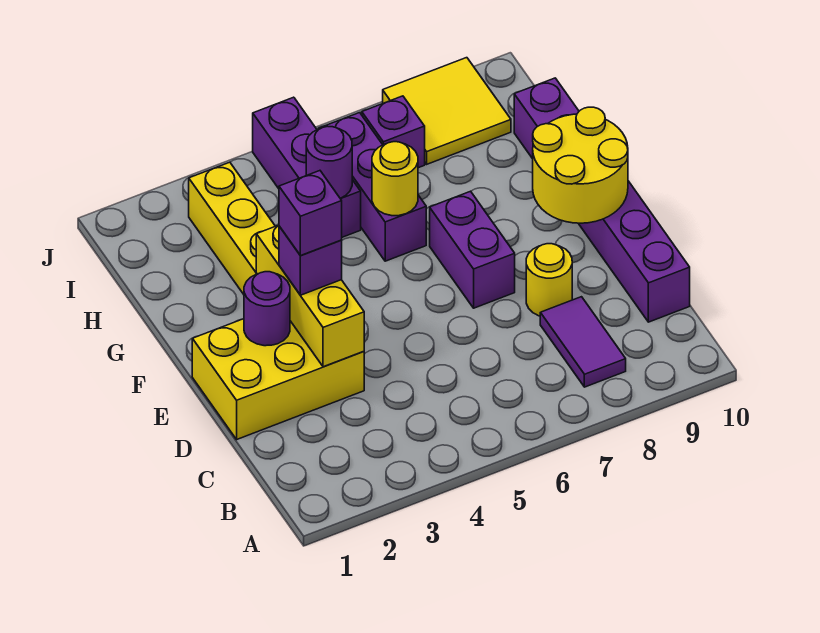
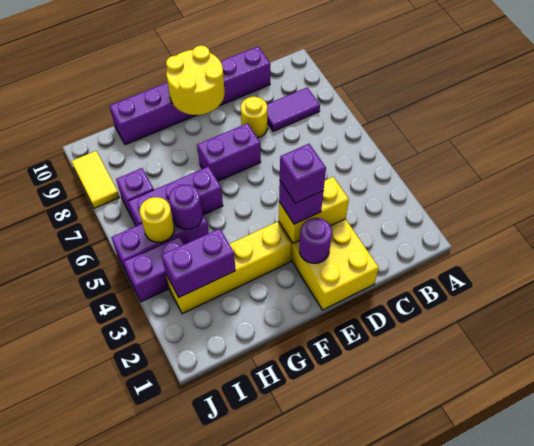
yellow 1x3 brick [256,225,364,367] -> yellow 1x2 brick [279,177,349,243]
yellow 1x1 round brick [372,142,418,216] -> yellow 1x1 round brick moved to [140,197,174,242]
none -> purple 1x2 brick [161,228,235,297]
none -> purple 1x2 brick [124,236,184,302]
yellow 2x2 tile [383,58,511,164] -> yellow 1x2 tile [71,151,120,208]

